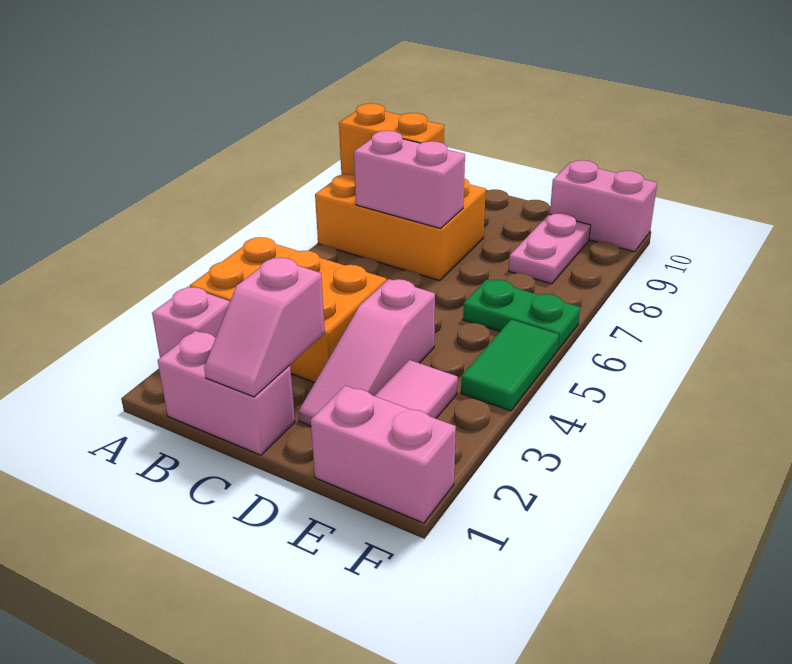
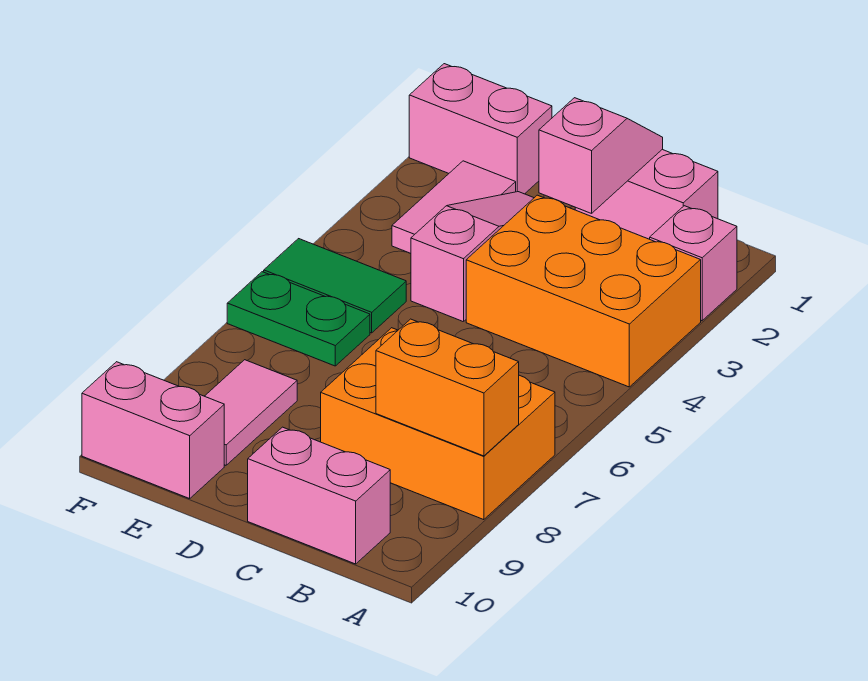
pink 1x2 brick [354,131,465,228] -> pink 1x2 brick moved to [248,427,390,564]
pink 1x2 plate [509,213,591,284] -> pink 1x2 tile [205,360,297,465]
green 1x2 tile [461,319,559,411] -> green 1x2 tile turned to [264,239,406,333]

